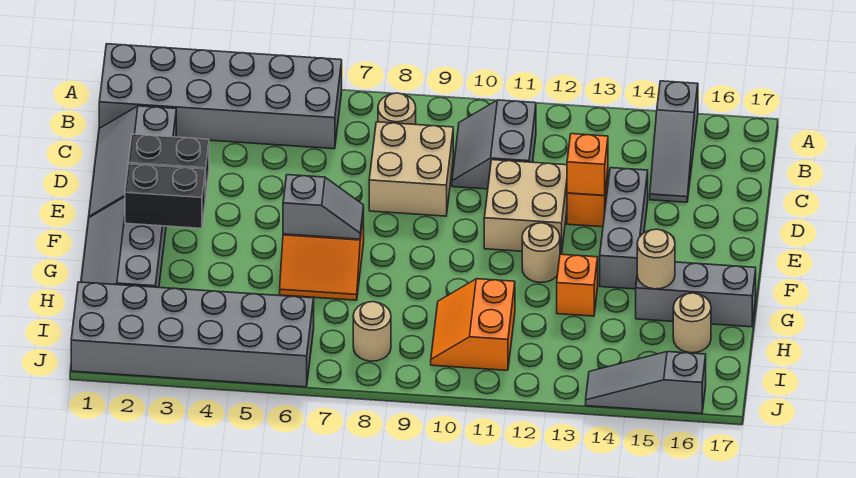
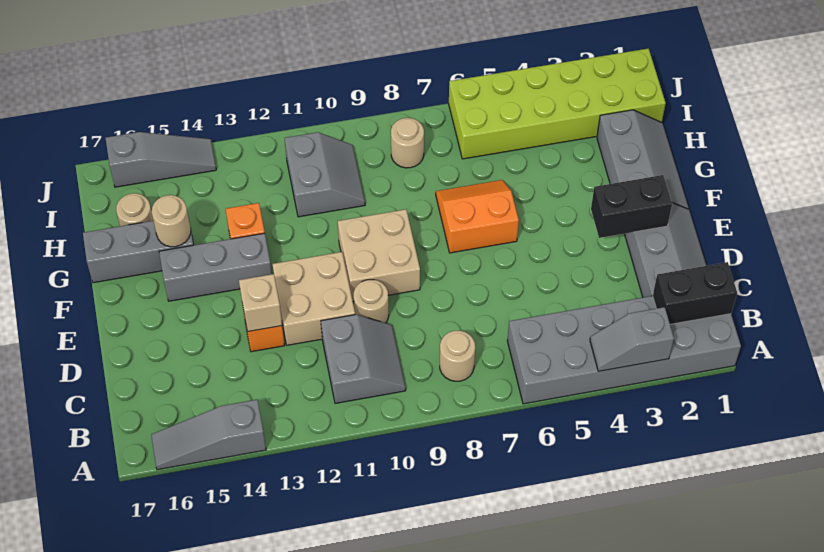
grey 1x3 slope [650,81,698,202] -> grey 1x3 slope turned to [151,400,266,470]
tan 2x2 brick [369,122,453,216] -> tan 2x2 brick moved to [338,209,420,301]
orange 1x1 brick [567,134,608,196] -> tan 1x1 brick [239,274,282,332]
grey 1x3 brick [600,168,648,289] -> grey 1x3 brick turned to [159,233,272,301]
black 1x2 brick [125,164,205,229] -> black 1x2 brick moved to [653,262,737,324]
grey 1x2 slope [283,175,364,239] -> grey 1x2 slope moved to [590,307,674,371]
tan 1x1 round brick [522,223,560,283] -> tan 1x1 round brick moved to [354,280,389,323]
orange 2x2 slope [431,279,515,370] -> grey 2x2 slope [285,132,365,217]
grey 2x6 brick [71,282,314,387] -> lime 2x6 brick [449,48,666,159]

